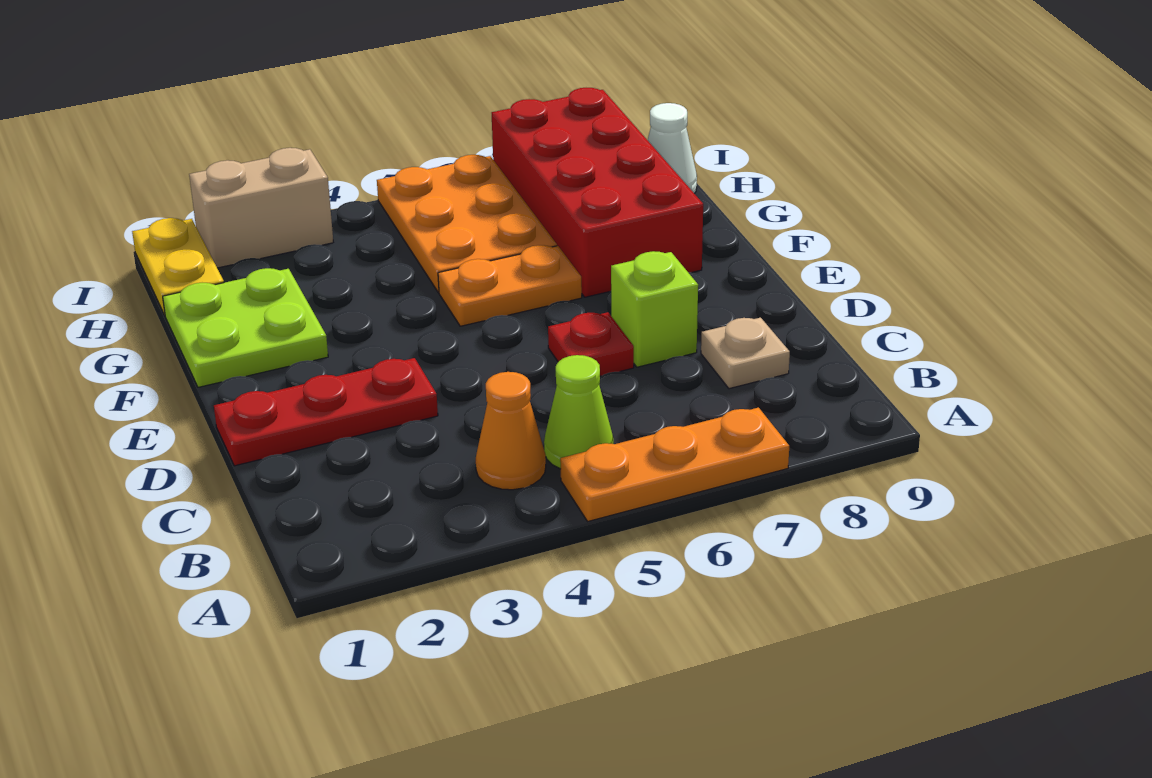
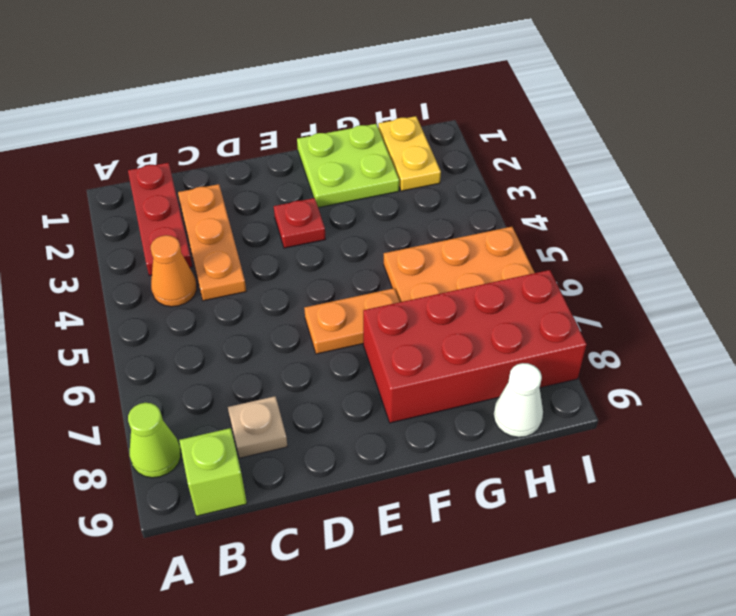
orange 1x3 plate [560,408,789,521] -> orange 1x3 plate moved to [178,184,246,301]
lime 1x1 cone [544,355,613,469] -> lime 1x1 cone moved to [128,403,181,478]
red 1x3 plate [214,358,438,466] -> red 1x3 plate moved to [128,163,192,276]
red 1x1 plate [548,312,634,376] -> red 1x1 plate moved to [274,198,326,248]
lime 1x1 brick [611,251,698,367] -> lime 1x1 brick moved to [179,428,247,516]
orange 1x2 plate [438,245,582,326] -> orange 1x2 plate turned to [304,288,399,354]
yellow 1x2 plate [132,218,224,315] -> yellow 1x2 plate turned to [378,116,441,191]
tan 1x2 brick [189,148,333,268] -> none

